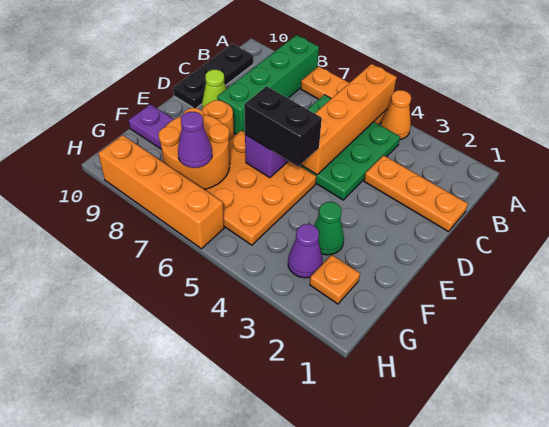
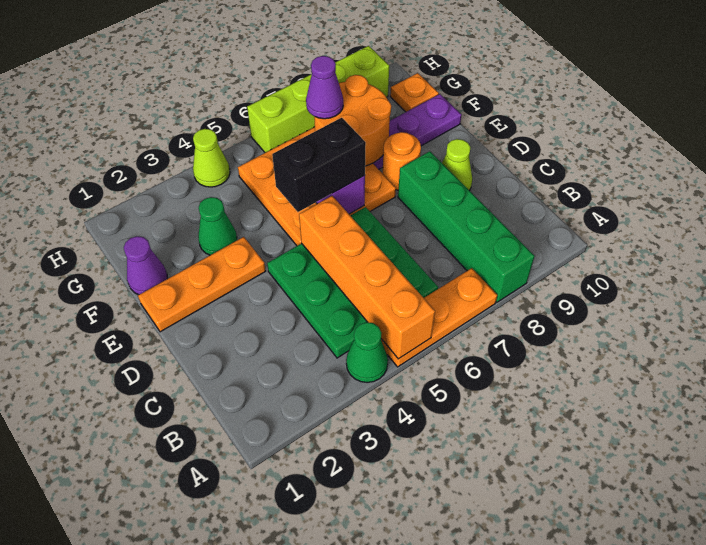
orange 1x1 cone [381,90,411,139] -> green 1x1 cone [346,322,388,382]
black 1x3 plate [173,44,253,108] -> none
orange 1x3 plate [364,155,468,232] -> orange 1x3 plate moved to [138,237,266,332]
orange 1x1 plate [310,255,360,304] -> orange 1x1 plate moved to [390,73,439,112]
purple 1x1 cone [288,224,323,278] -> purple 1x1 cone moved to [124,236,167,295]
none -> lime 1x1 cone [193,129,230,187]
orange 1x4 brick [98,135,224,249] -> lime 1x4 brick [247,46,389,153]

